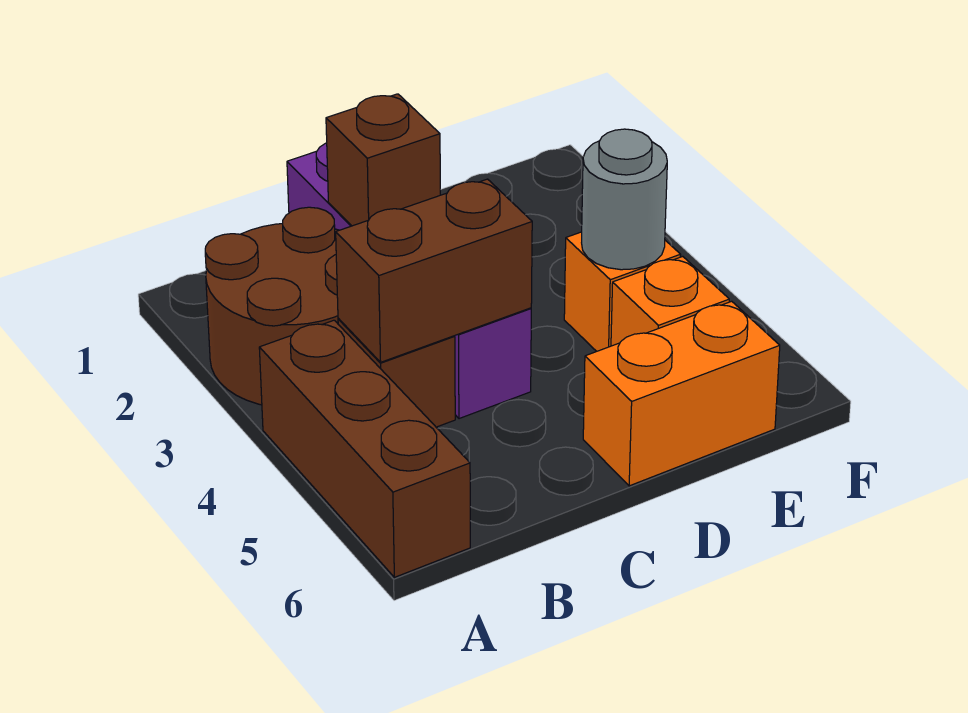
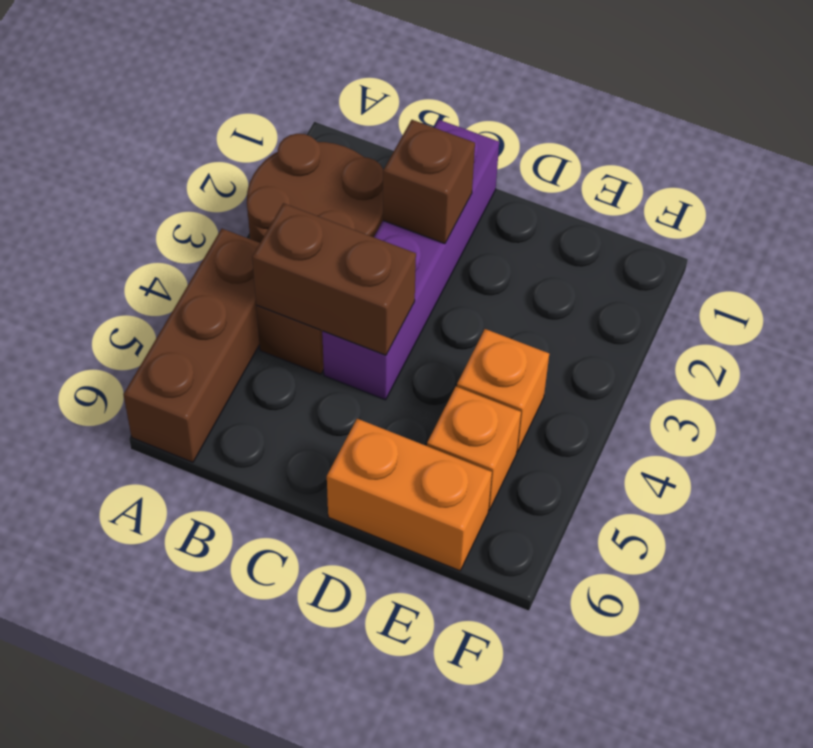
grey 1x1 round brick [582,129,667,270] -> none

